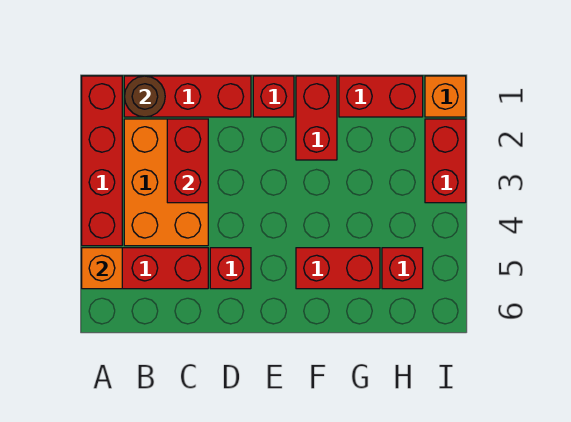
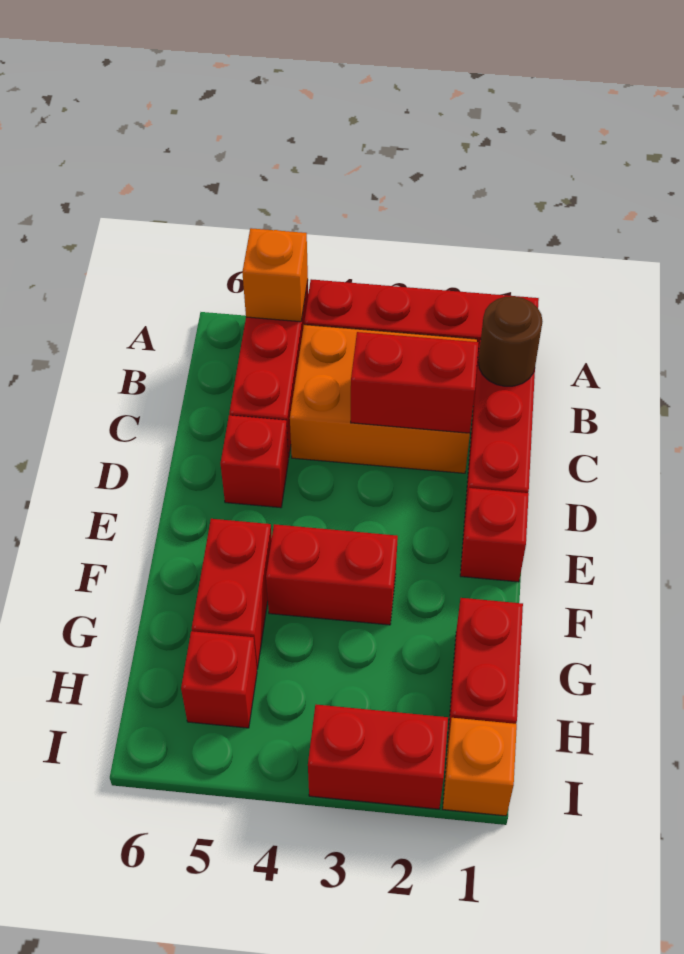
red 1x2 brick [296,76,337,160] -> red 1x2 brick moved to [266,524,398,625]

